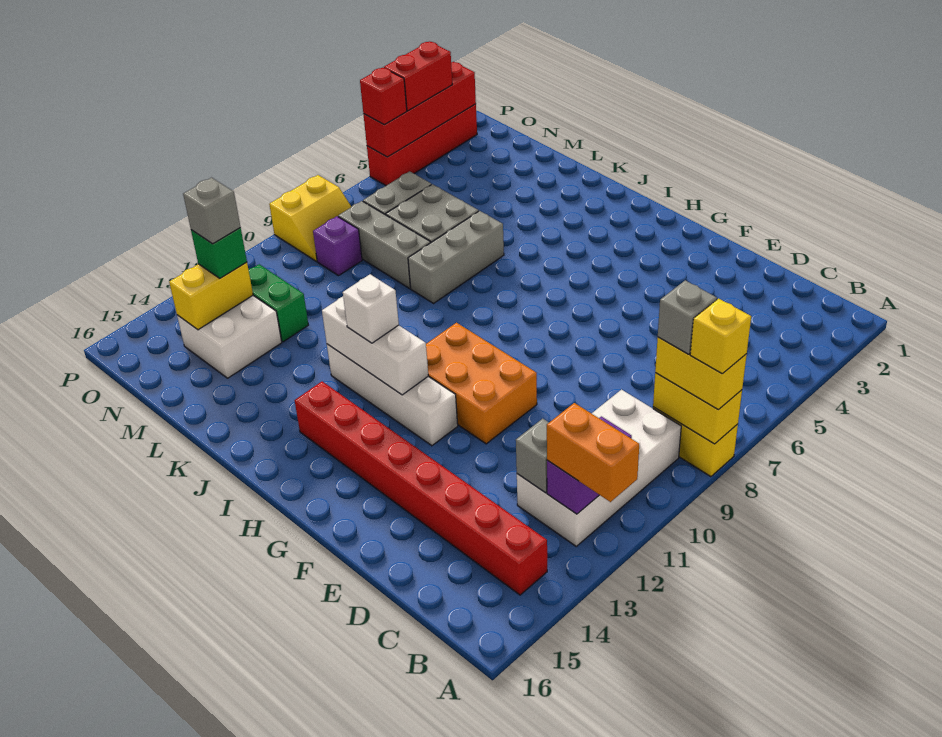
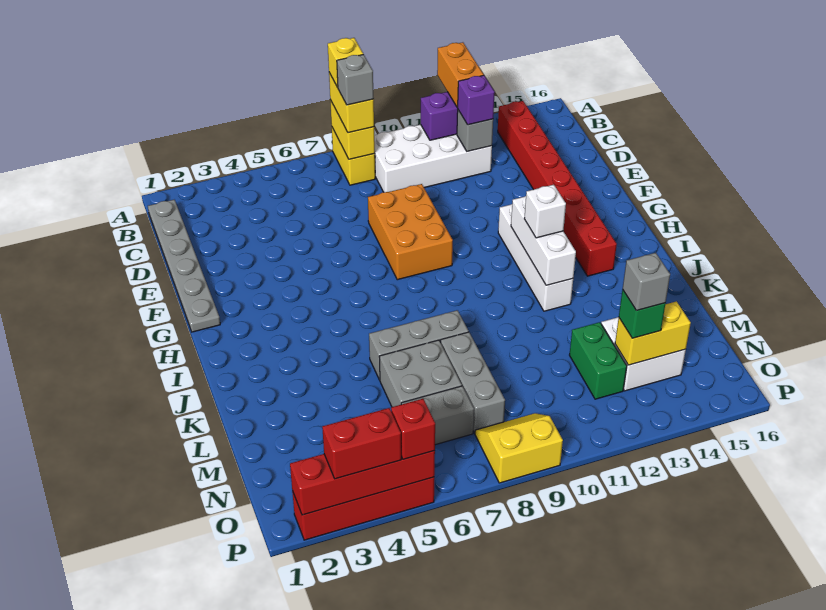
none -> grey 1x6 plate [148,200,220,332]
orange 2x3 brick [426,323,537,444] -> orange 2x3 brick moved to [368,184,453,280]
purple 1x1 brick [313,216,362,276] -> purple 1x1 brick moved to [457,75,495,125]

